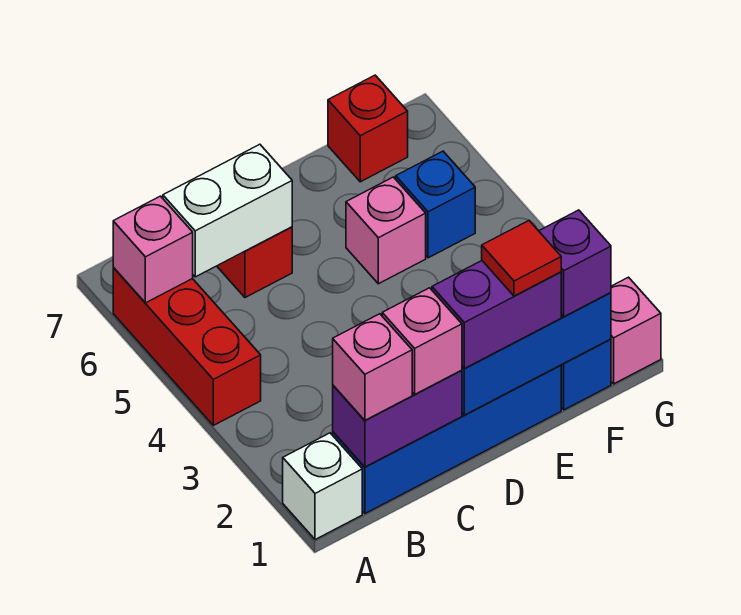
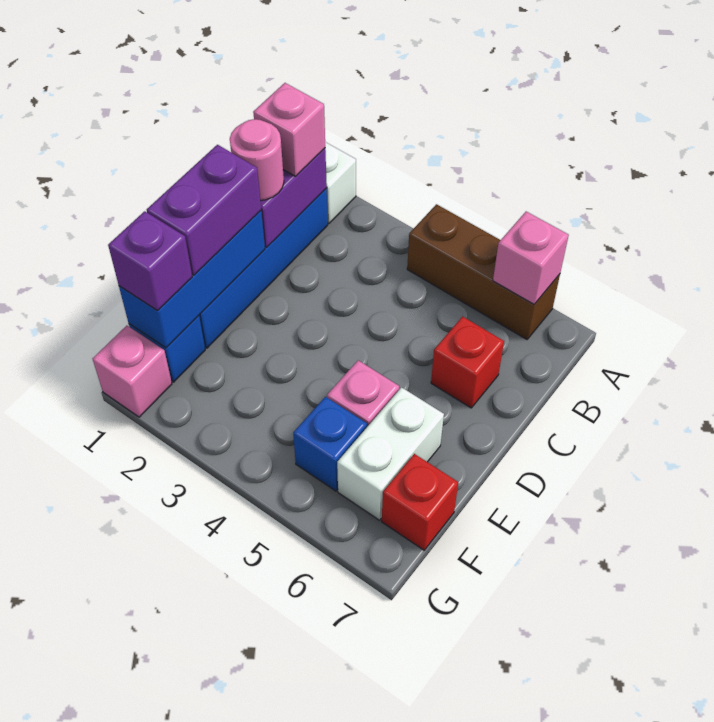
red 1x3 brick [113,268,261,425] -> brown 1x3 brick [407,204,560,339]
white 1x2 brick [163,144,292,277] -> white 1x2 brick moved to [337,387,444,520]
pink 1x1 brick [382,288,462,394] -> pink 1x1 round brick [230,119,284,200]
red 1x1 tile [482,220,561,296] -> none

